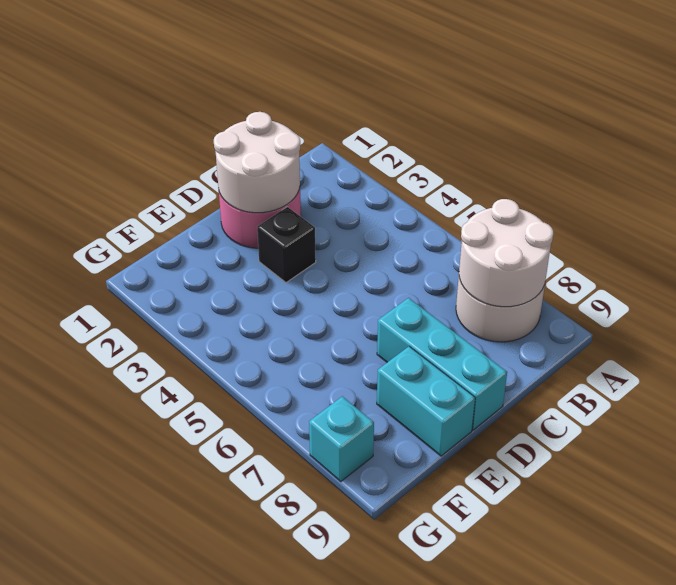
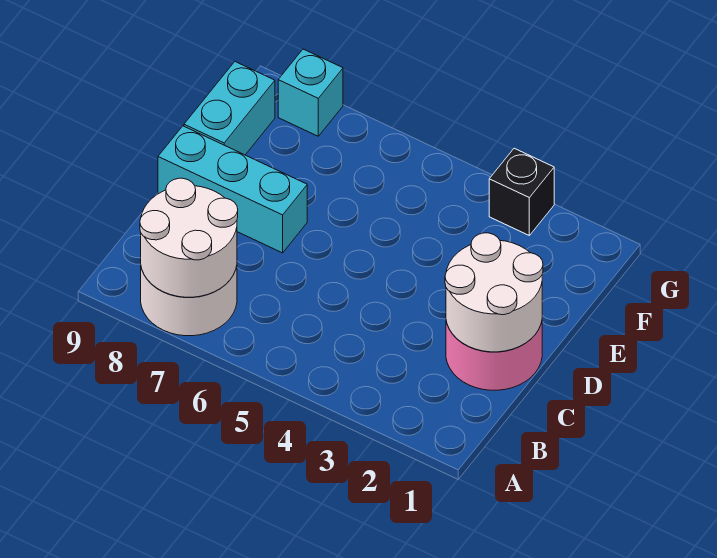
black 1x1 brick [257,207,316,283] -> black 1x1 brick moved to [489,148,554,235]
cyan 1x2 brick [377,346,475,456] -> cyan 1x2 brick turned to [184,62,275,155]

